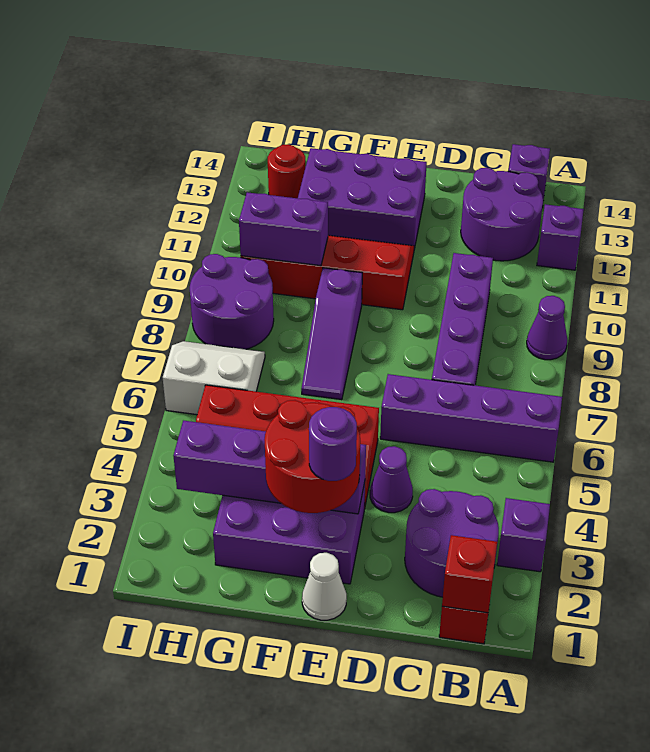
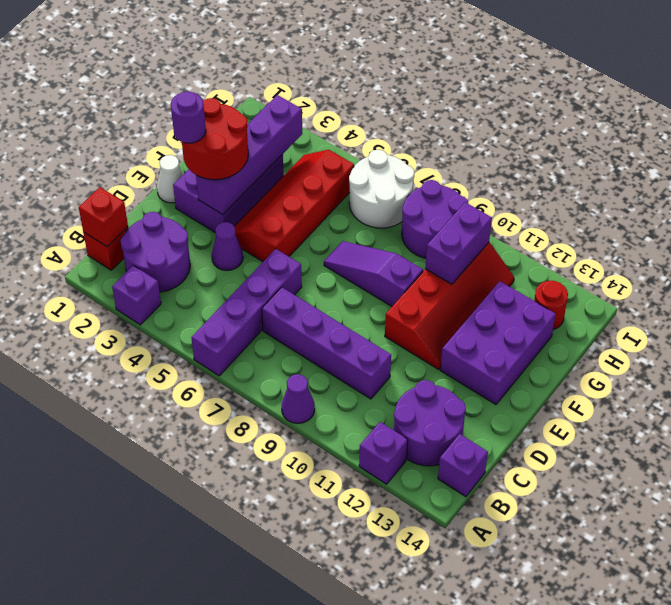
white 2x2 slope [163,341,265,415] -> white 2x2 round brick [349,150,414,228]

